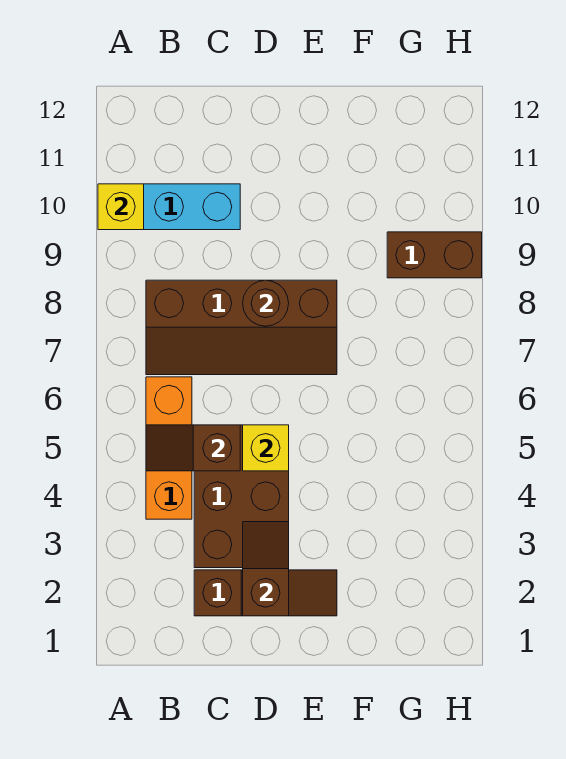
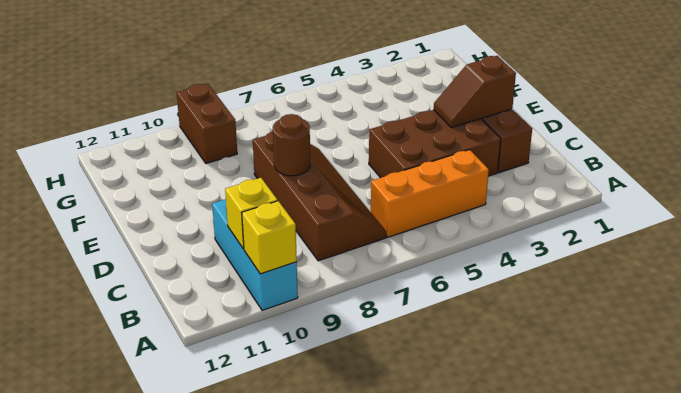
brown 1x2 slope [146,425,240,471] -> none
yellow 1x1 brick [243,425,289,471] -> yellow 1x1 brick moved to [225,178,278,249]

